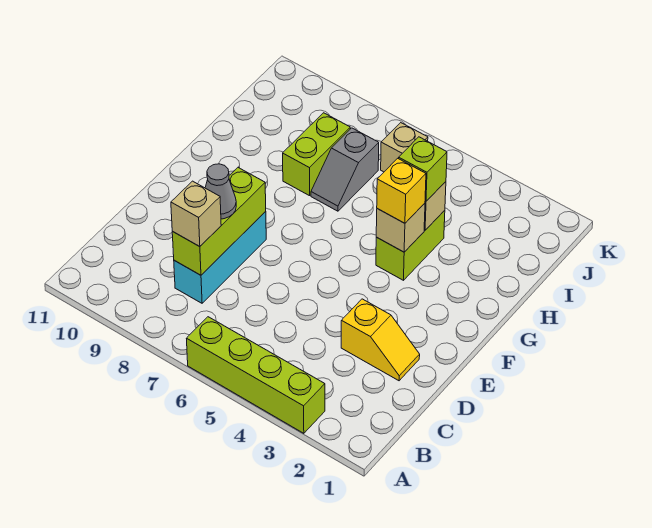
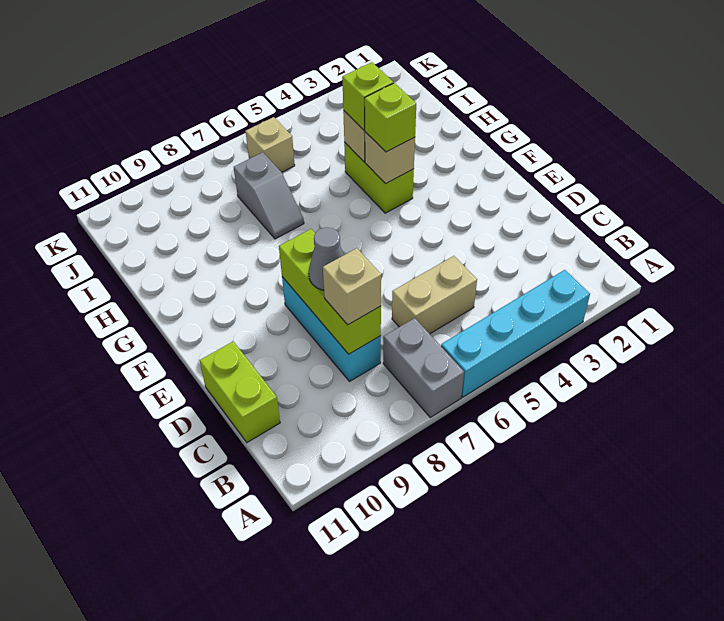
lime 1x4 brick [186,317,325,433] -> cyan 1x4 brick [441,270,590,397]
none -> grey 1x2 brick [383,318,464,417]
none -> tan 1x2 brick [392,256,477,334]
yellow 1x2 slope [341,299,420,381] -> none
yellow 1x1 brick [377,158,426,223] -> lime 1x1 brick [365,83,416,152]
lime 1x2 brick [283,113,350,196] -> lime 1x2 brick moved to [200,342,280,442]

